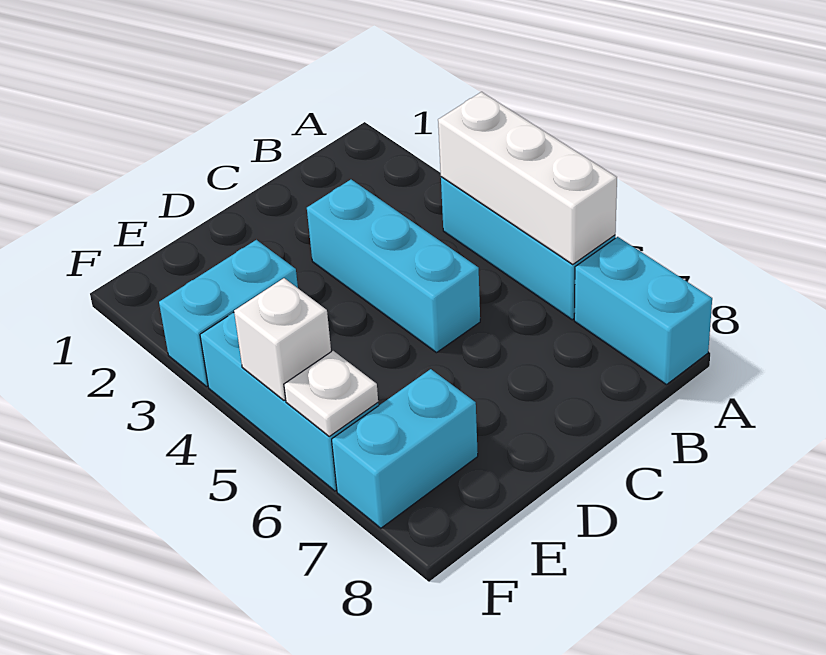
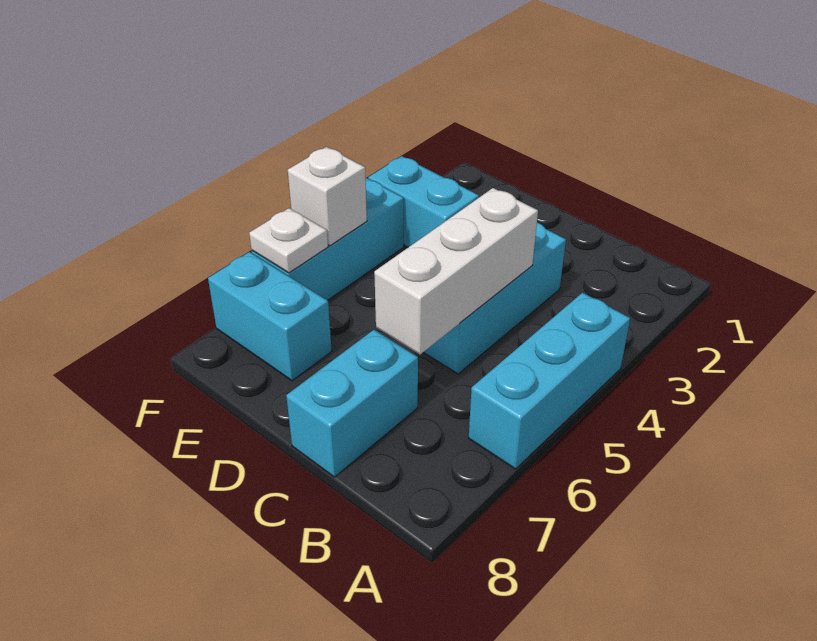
white 1x3 brick [438,92,617,264] -> white 1x3 brick moved to [374,188,538,354]
cyan 1x2 brick [574,237,712,385] -> cyan 1x2 brick moved to [286,330,418,477]

